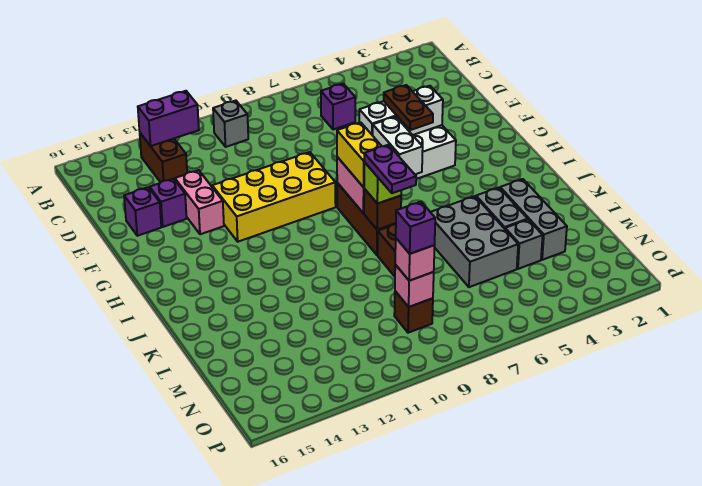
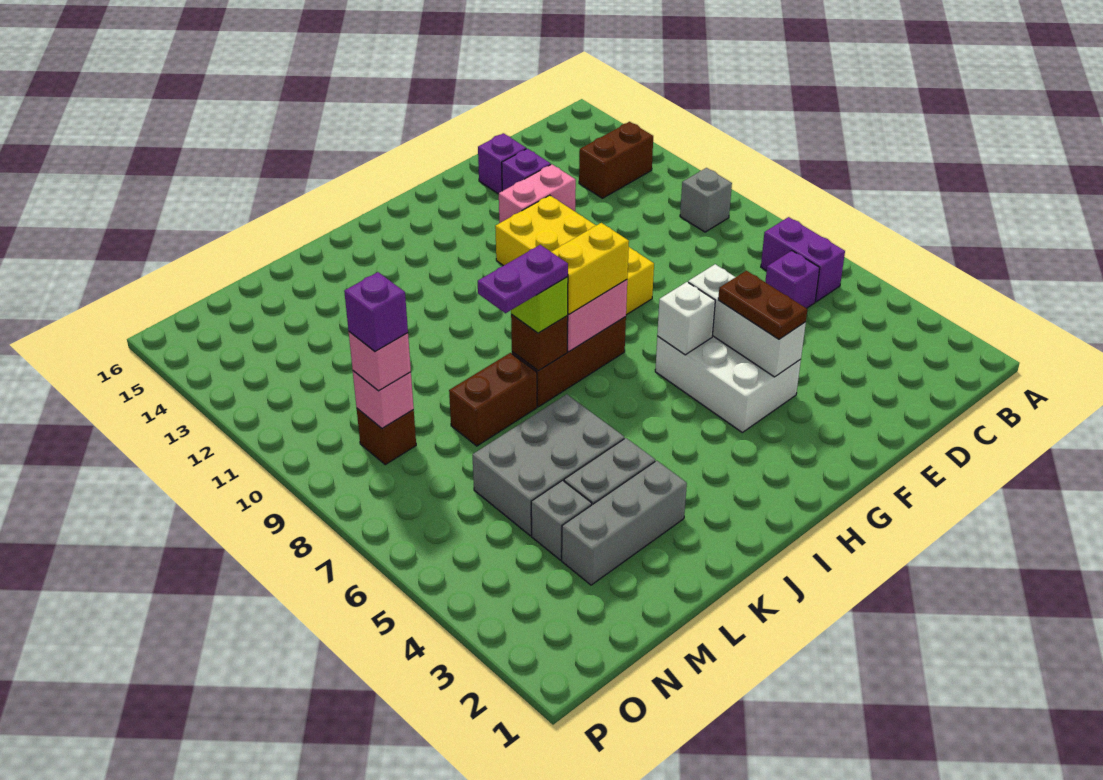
purple 1x2 brick [138,91,199,146] -> purple 1x2 brick moved to [761,217,845,302]
brown 1x2 plate [384,85,433,130] -> brown 1x2 plate turned to [718,271,807,339]
white 1x2 brick [373,117,423,174] -> white 1x1 brick [657,282,715,355]

